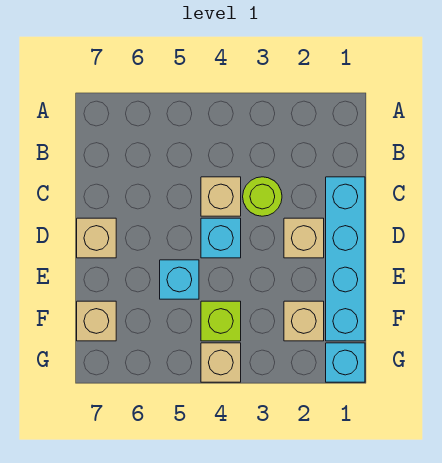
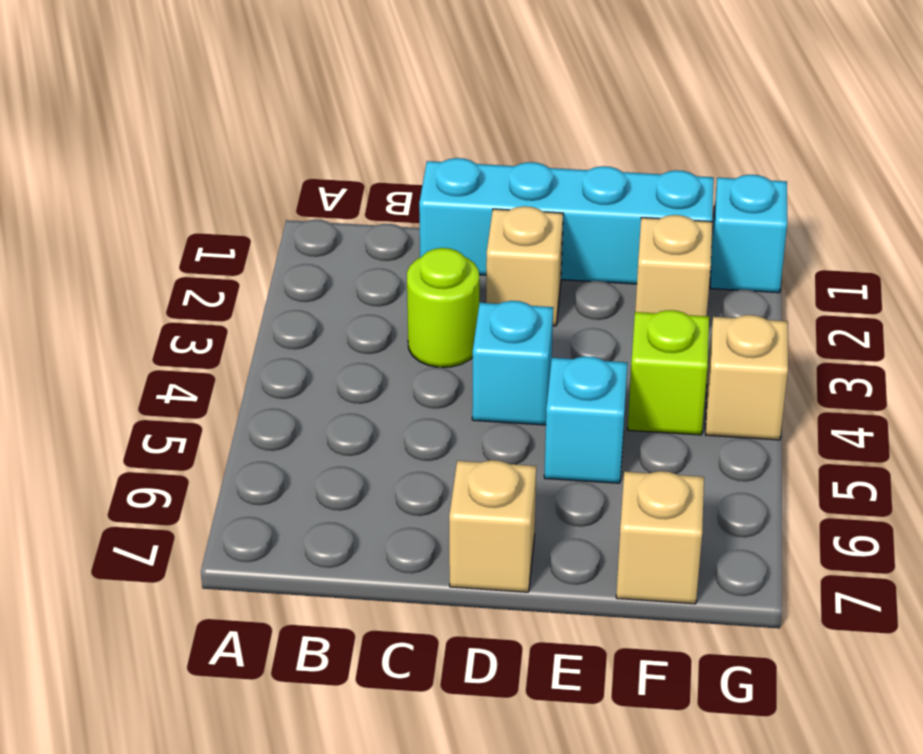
tan 1x1 brick [201,177,241,216] -> none

